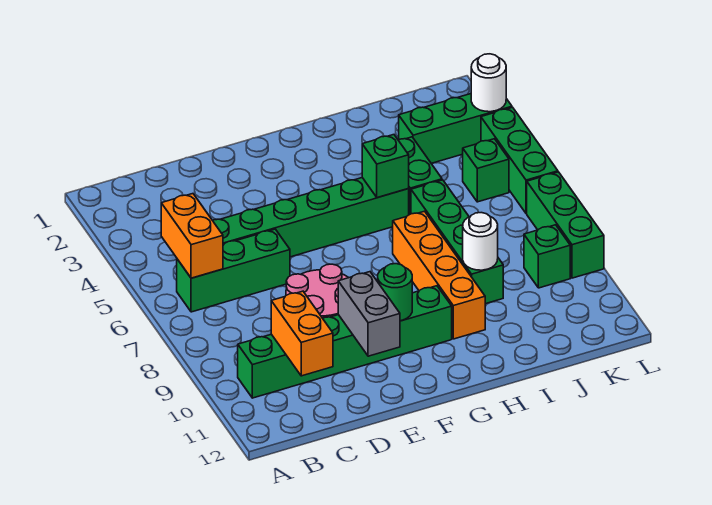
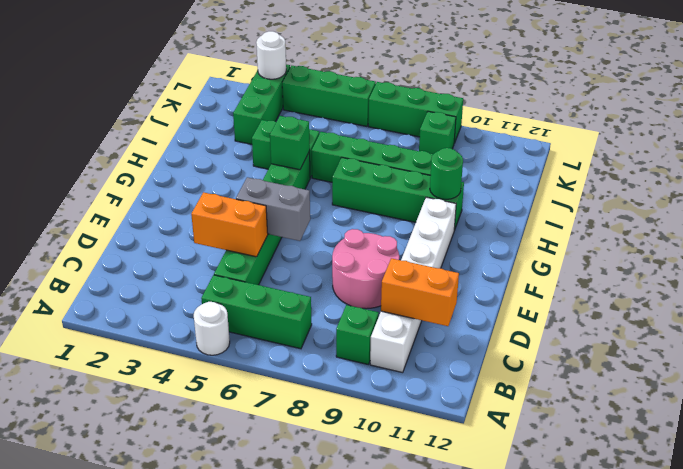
orange 1x2 brick [161,194,223,278] -> orange 1x2 brick moved to [191,192,268,257]
green 1x3 brick [177,229,290,312] -> green 1x3 brick turned to [201,275,312,349]
green 1x6 brick [238,286,452,398] -> white 1x6 brick [370,197,456,373]
grey 1x2 brick [338,272,400,356] -> grey 1x2 brick moved to [236,177,310,241]
green 1x1 round brick [378,264,412,321] -> green 1x1 round brick moved to [430,148,463,199]
orange 1x4 brick [393,211,485,339] -> green 1x4 brick [332,158,464,230]
white 1x1 round brick [463,213,498,270] -> white 1x1 round brick moved to [194,302,230,355]
green 1x1 brick [463,139,509,202] -> green 1x1 brick moved to [336,305,379,364]

